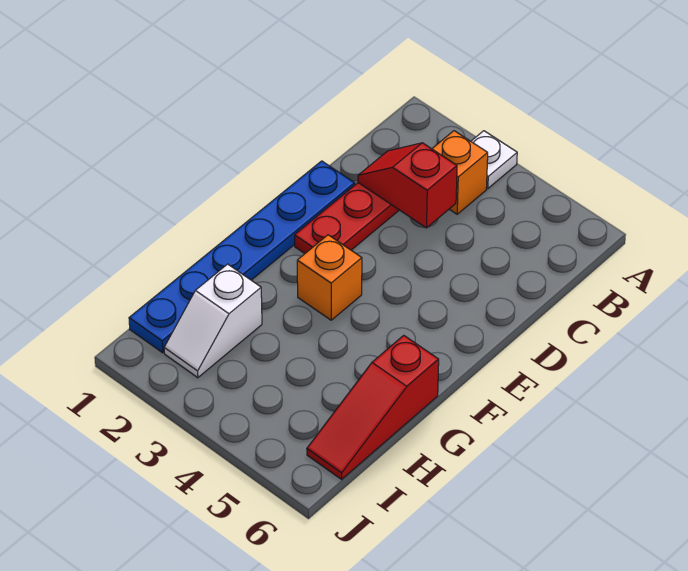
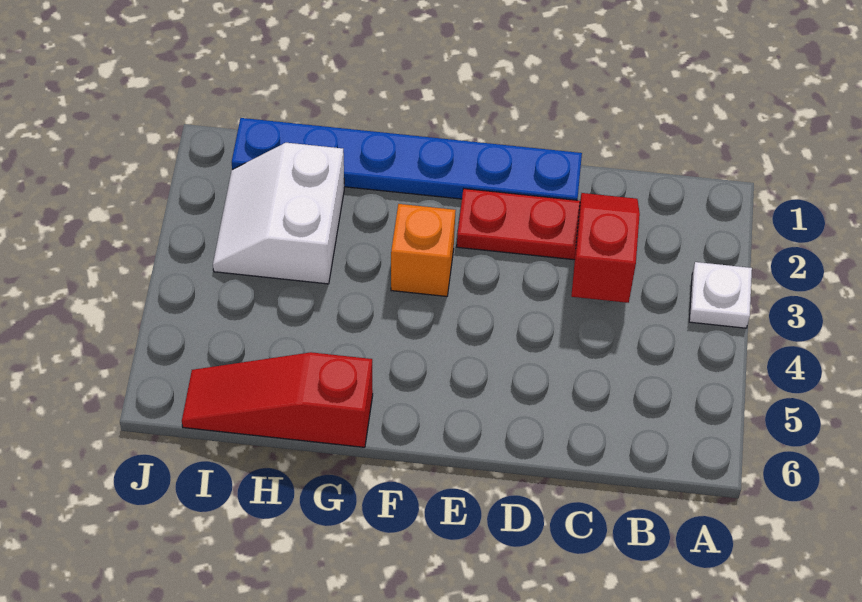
orange 1x1 brick [432,131,488,214] -> none
white 1x2 slope [164,264,262,378] -> white 2x2 slope [213,143,344,284]

